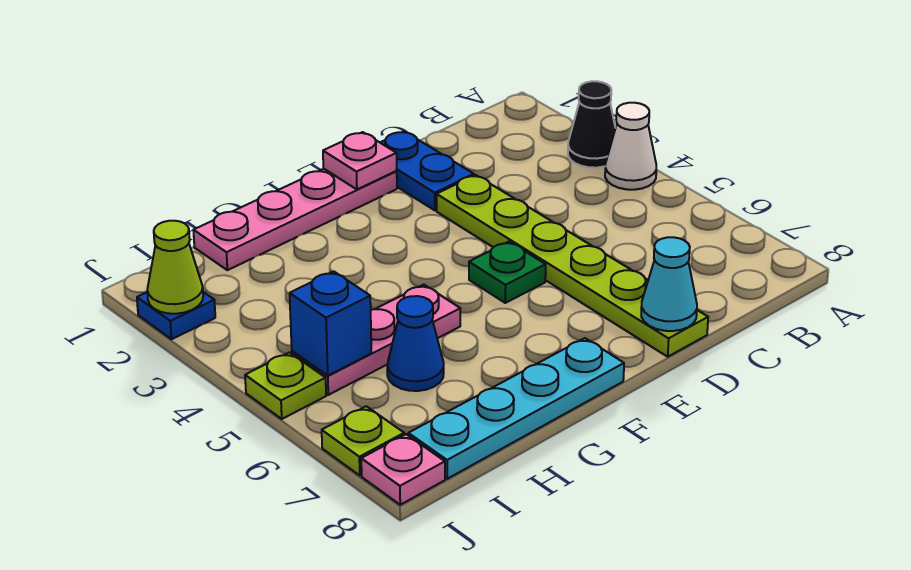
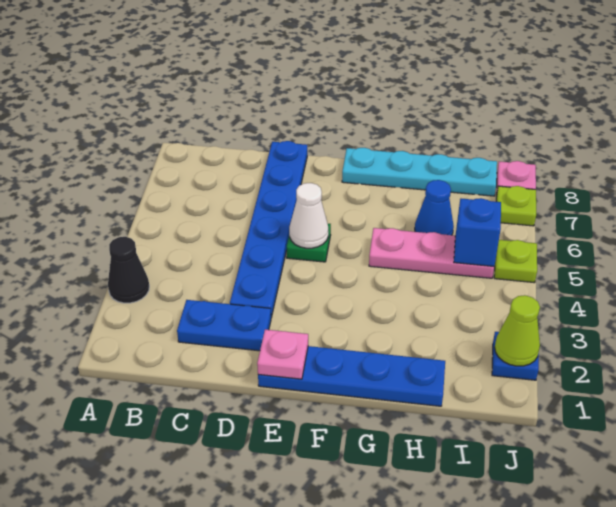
white 1x1 cone [605,103,656,190] -> white 1x1 cone moved to [289,183,328,248]
blue 1x2 plate [380,131,474,210] -> blue 1x2 plate turned to [177,300,271,351]
lime 1x6 plate [437,175,708,357] -> blue 1x6 plate [230,141,307,318]
cyan 1x1 cone [641,237,697,331] -> none
pink 1x4 plate [193,169,397,270] -> blue 1x4 plate [258,346,445,406]

